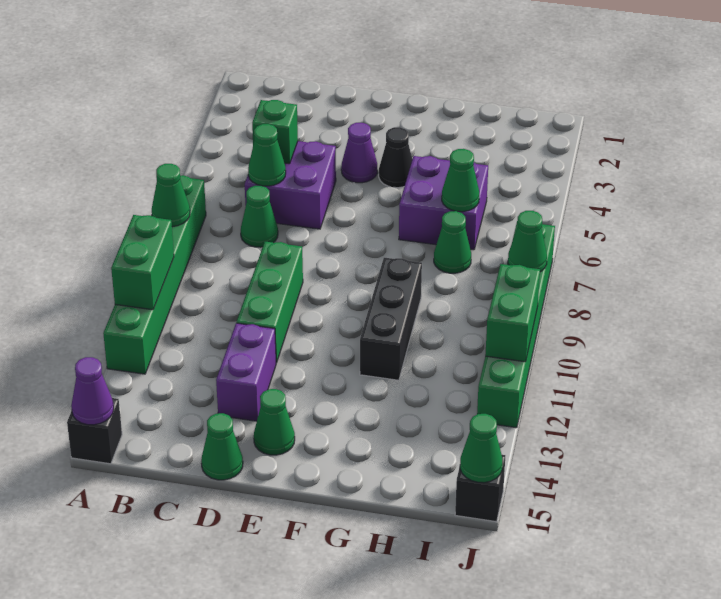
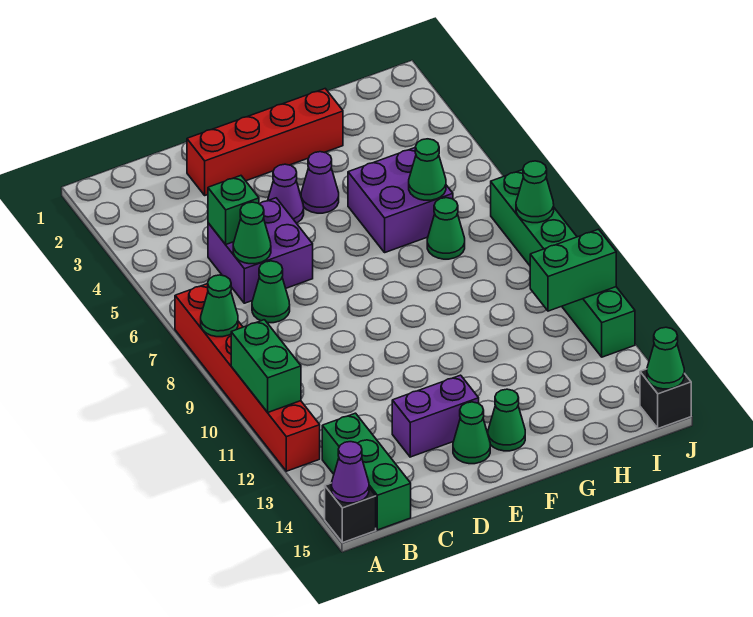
green 1x6 brick [103,175,206,374] -> red 1x6 brick [175,284,320,471]
none -> red 1x4 brick [187,89,343,195]
green 1x3 brick [236,242,303,363] -> green 1x3 brick moved to [322,413,411,530]
purple 1x2 brick [216,323,276,421] -> purple 1x2 brick turned to [392,375,479,457]
green 1x1 cone [201,413,243,480] -> green 1x1 cone moved to [488,389,525,451]
black 1x1 cone [379,127,412,188] -> purple 1x1 cone [301,152,339,213]
black 1x3 brick [360,258,422,380] -> none
green 1x2 brick [485,264,540,362] -> green 1x2 brick turned to [530,229,616,311]

